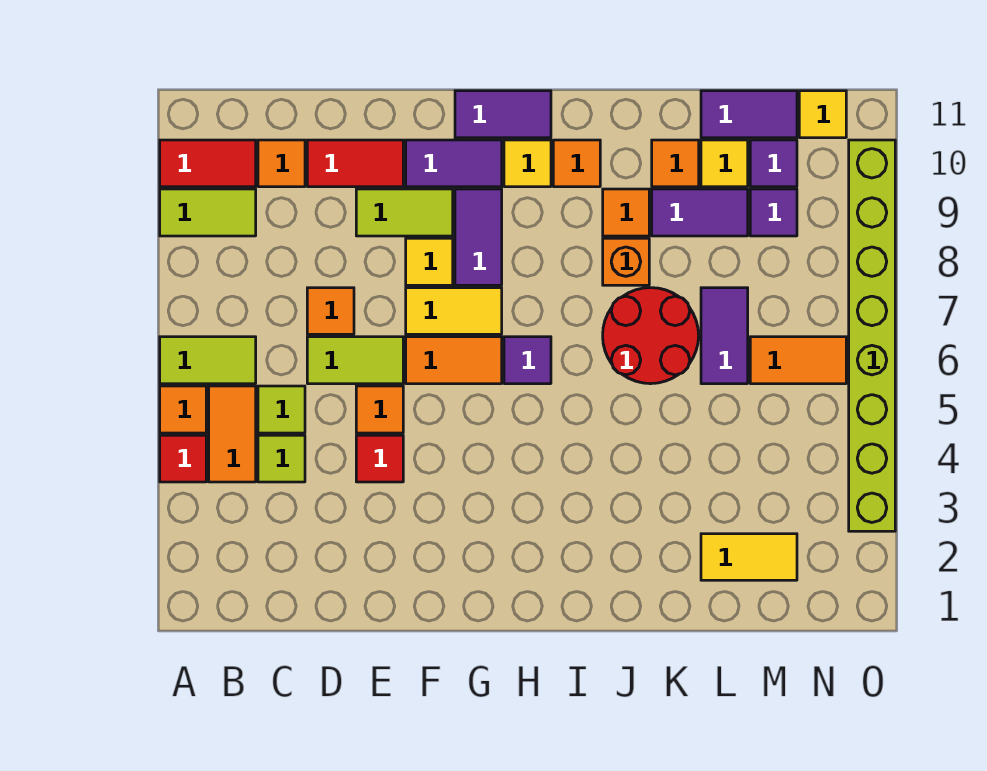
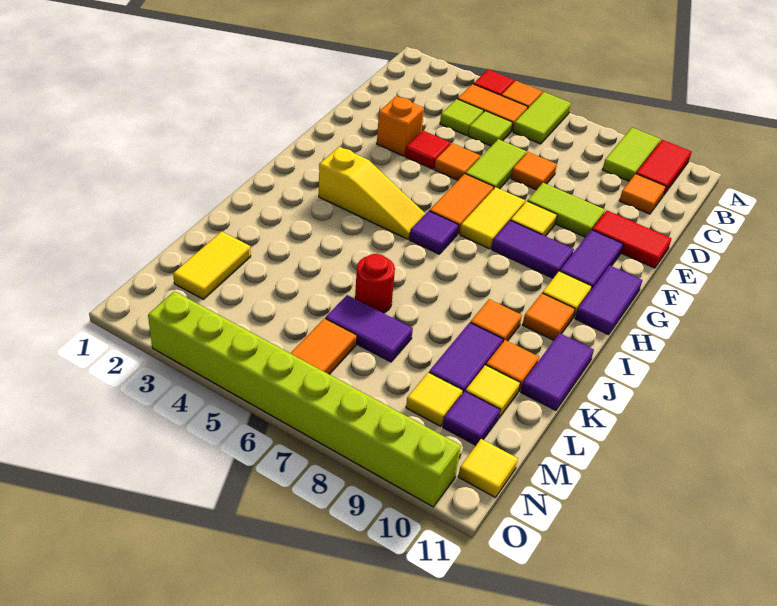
red 1x2 tile [307,140,403,187] -> red 1x2 tile turned to [592,211,671,268]
lime 1x2 tile [356,189,453,236] -> lime 1x2 tile turned to [528,183,605,237]
none -> yellow 1x3 slope [319,147,425,239]
red 2x2 round brick [603,288,699,384] -> red 1x1 round brick [355,254,395,313]
orange 1x1 brick [603,238,649,285] -> orange 1x1 brick moved to [377,96,424,156]
purple 1x2 tile [701,91,797,138] -> purple 1x2 tile moved to [521,333,594,410]
purple 1x1 tile [750,189,797,236] -> yellow 1x1 tile [406,372,463,426]

